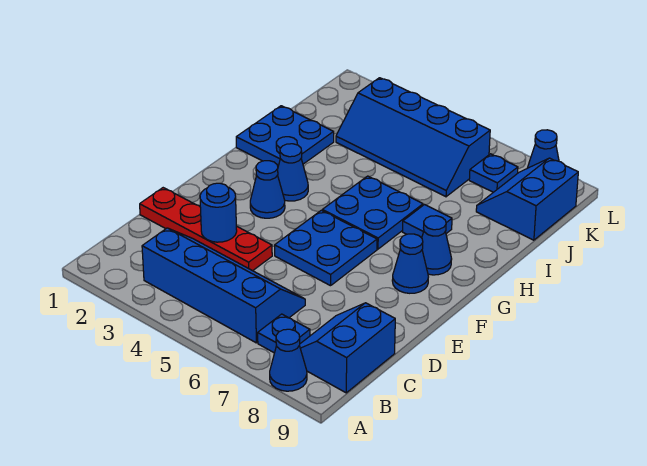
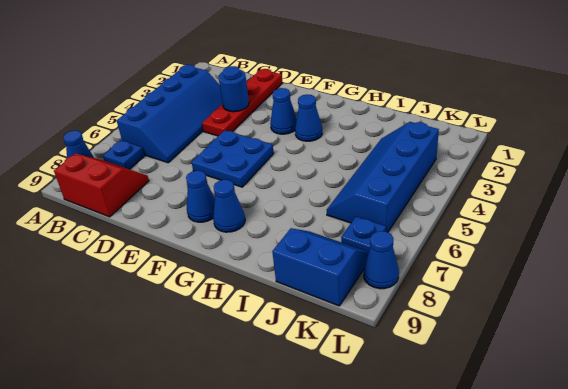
blue 2x2 slope [299,303,395,393] -> red 2x2 slope [54,154,149,217]
blue 2x2 plate [322,176,423,249] -> none
blue 2x2 plate [236,106,334,166] -> none
blue 1x1 tile [403,205,452,238] -> none

